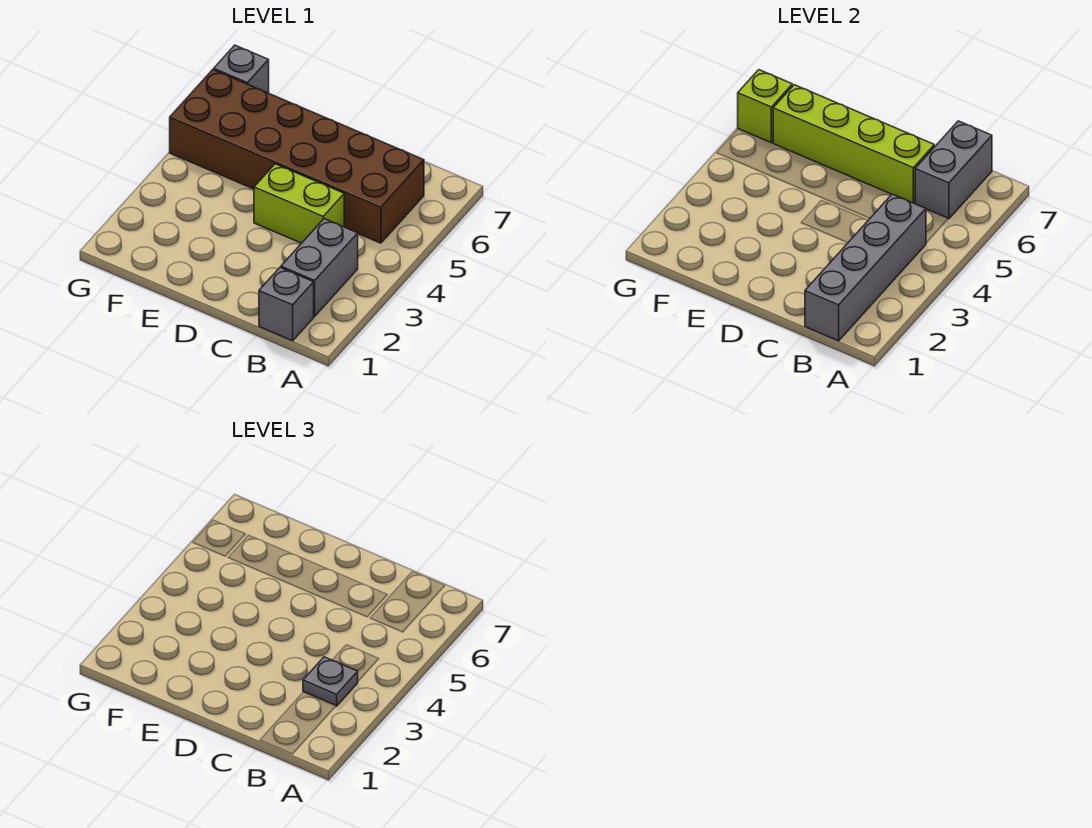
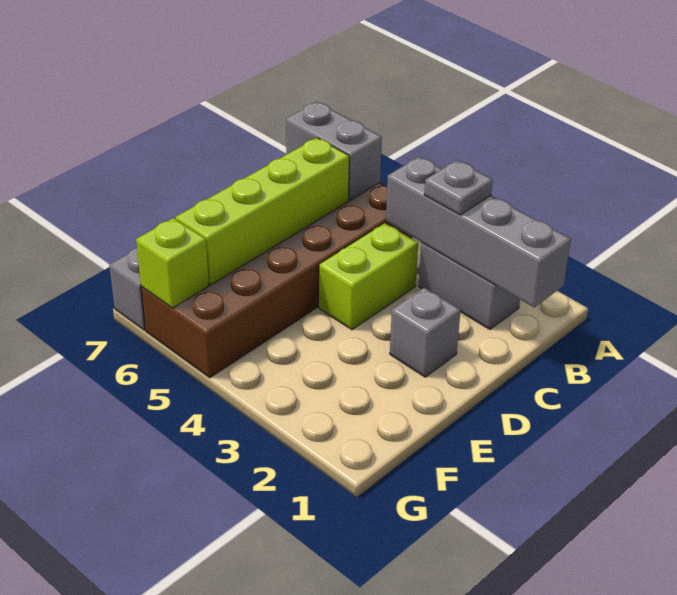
grey 1x1 brick [259,268,314,341] -> grey 1x1 brick moved to [390,288,461,377]

